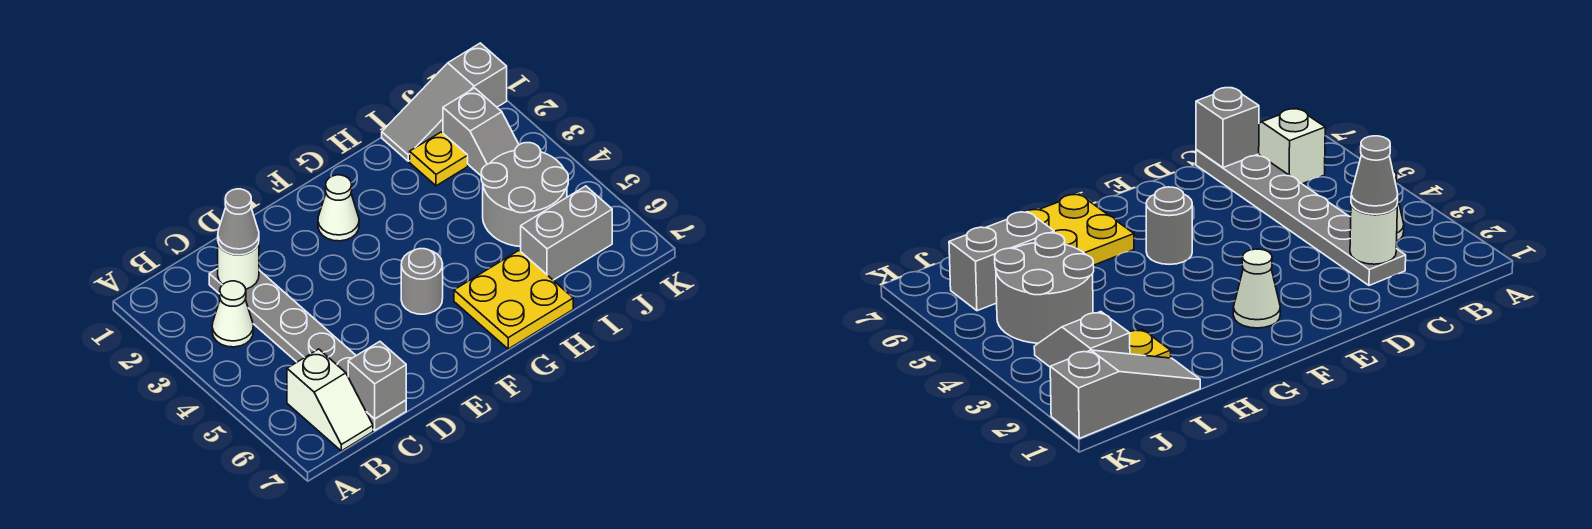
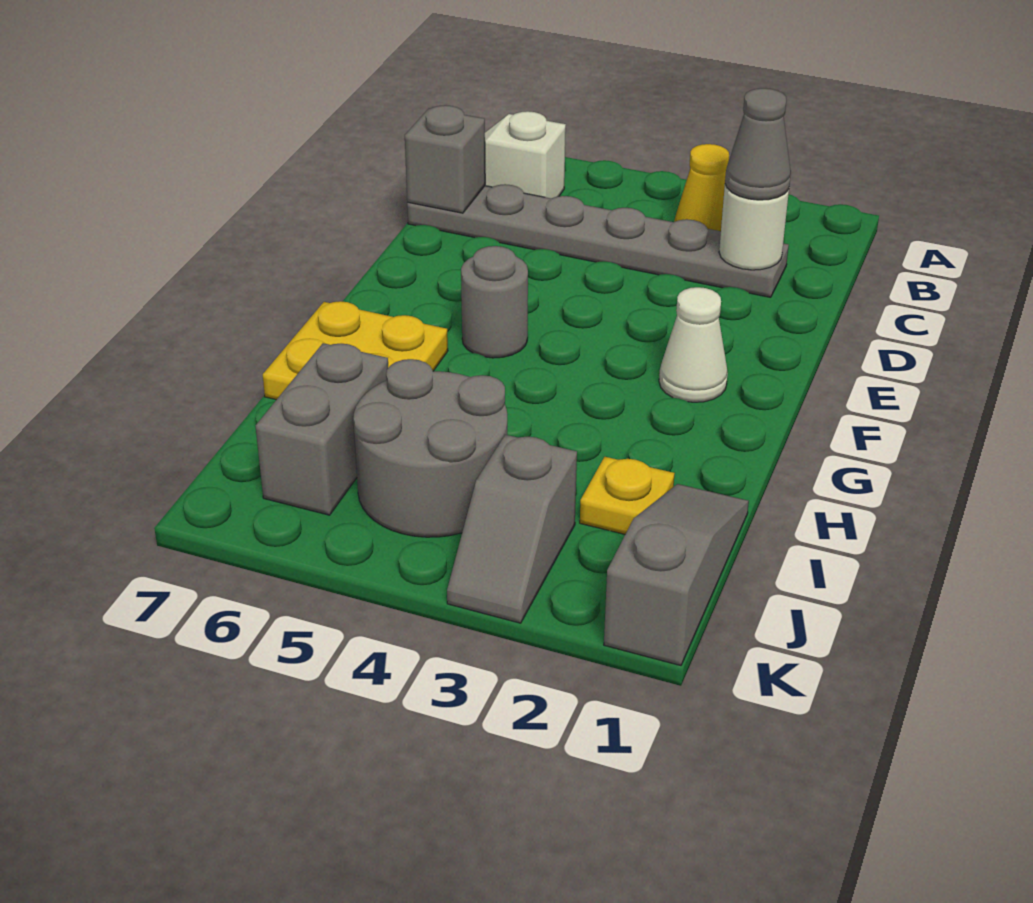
white 1x1 cone [212,281,253,347] -> yellow 1x1 cone [674,144,729,231]
grey 1x2 slope [443,88,519,175] -> grey 1x2 slope turned to [447,435,577,623]

